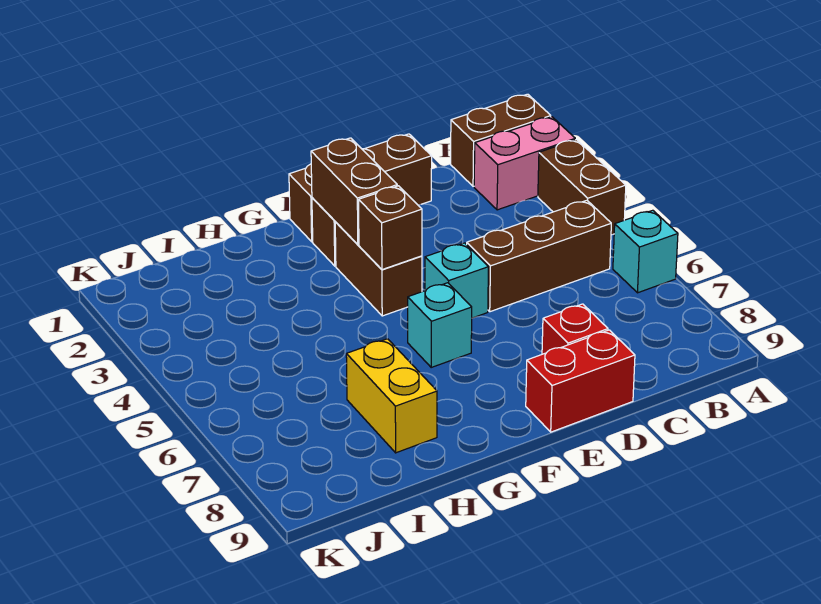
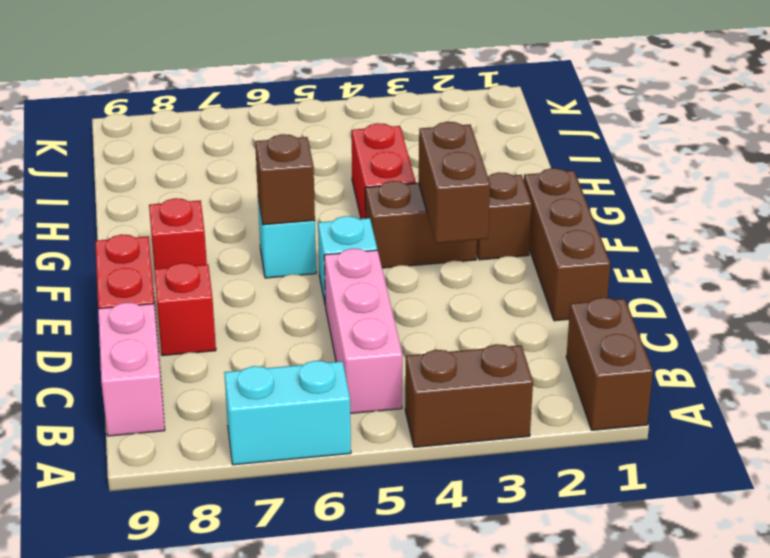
pink 1x2 brick [474,117,575,210] -> pink 1x2 brick moved to [98,302,165,436]
cyan 1x1 brick [613,210,678,293] -> cyan 1x2 brick [224,361,351,465]
brown 1x3 brick [467,200,611,312] -> pink 1x3 brick [324,249,402,413]
brown 1x2 brick [311,138,397,245] -> brown 1x2 brick turned to [419,122,490,243]
brown 1x1 brick [359,186,422,270] -> brown 1x1 brick moved to [255,134,315,225]
none -> red 1x1 brick [149,198,207,269]
none -> red 1x2 brick [352,123,416,219]
yellow 1x2 brick [346,339,437,453] -> none

